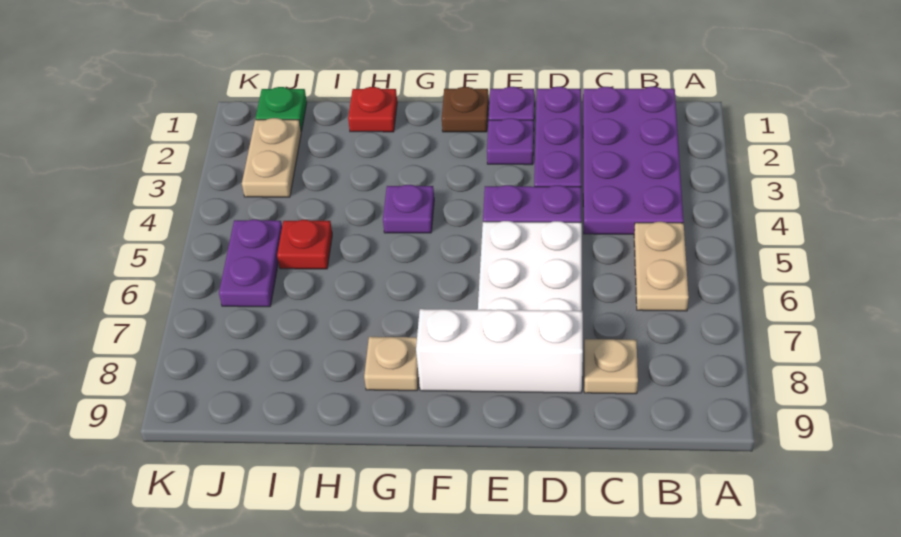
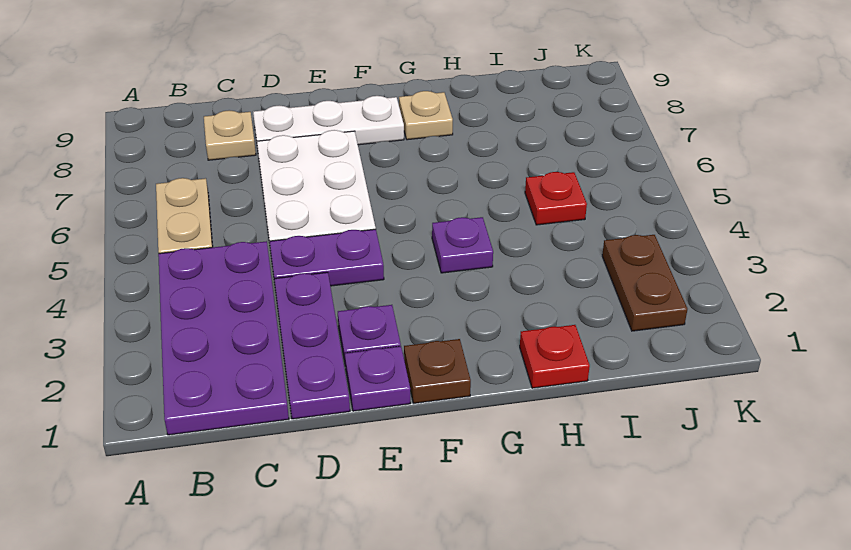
white 1x3 brick [416,309,583,393] -> white 1x3 plate [253,96,404,148]
green 1x1 plate [256,87,307,131] -> none
tan 1x2 plate [242,118,301,197] -> brown 1x2 plate [602,235,687,331]
purple 1x2 plate [219,219,282,307] -> none

